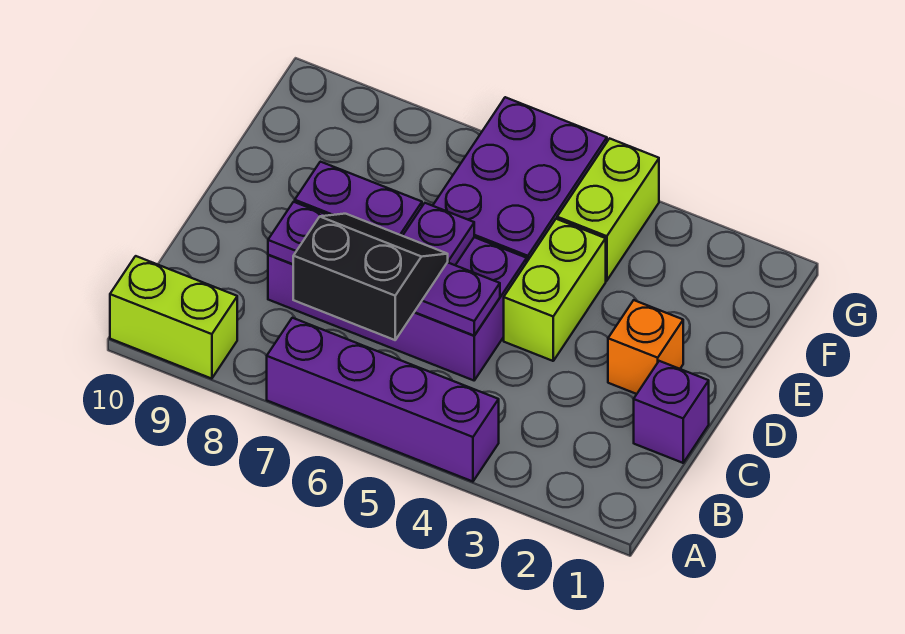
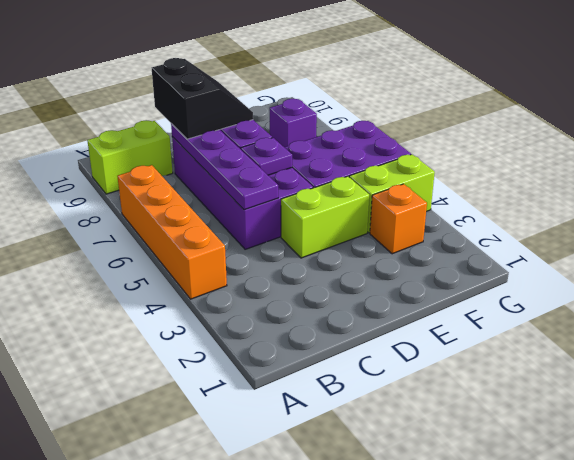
purple 1x4 brick [267,318,499,482] -> orange 1x4 brick [117,165,227,299]
lime 1x2 brick [110,256,237,379] -> lime 1x2 brick turned to [87,120,173,194]
black 2x2 slope [293,214,448,340] -> black 2x2 slope moved to [152,58,253,139]
purple 1x1 brick [634,361,709,463] -> purple 1x1 brick moved to [270,99,317,147]
orange 1x1 brick [608,300,683,394] -> orange 1x1 brick moved to [370,184,427,254]

